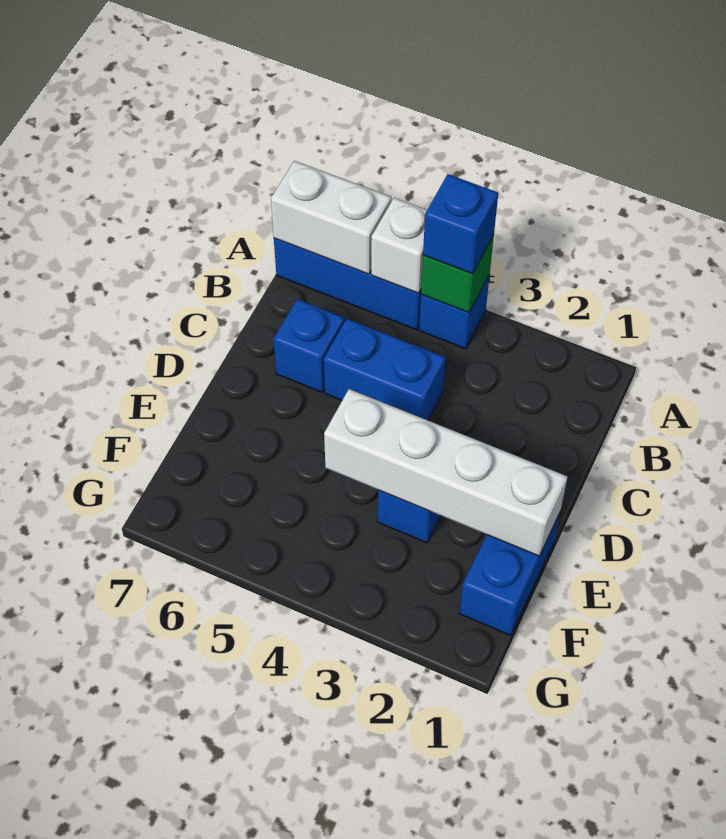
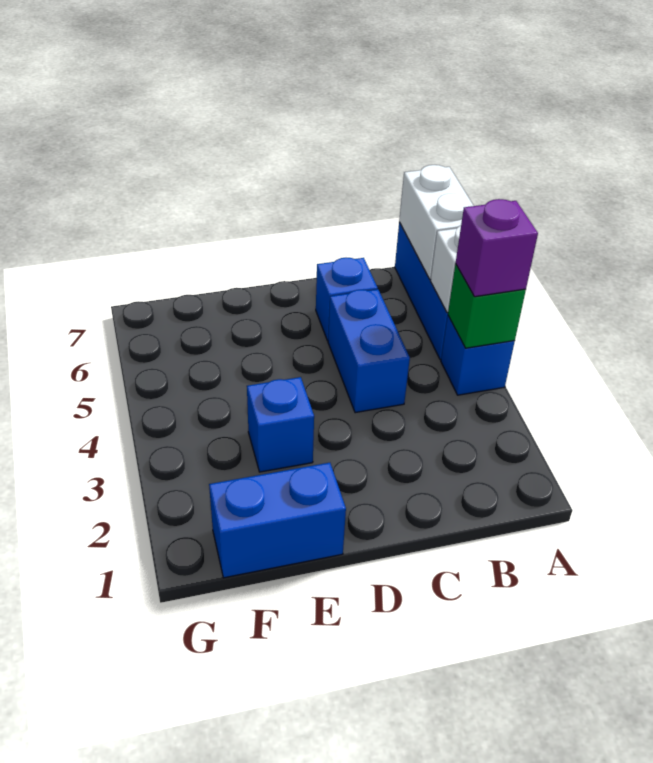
blue 1x1 brick [423,174,498,274] -> purple 1x1 brick [456,199,538,297]
white 1x4 brick [324,389,568,556] -> none

